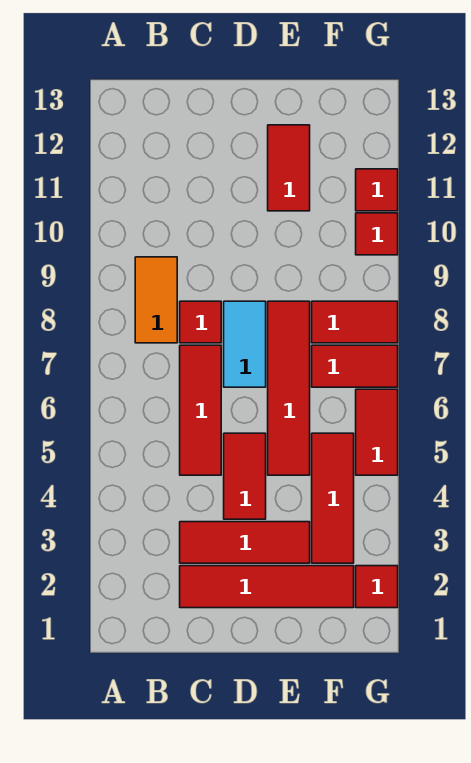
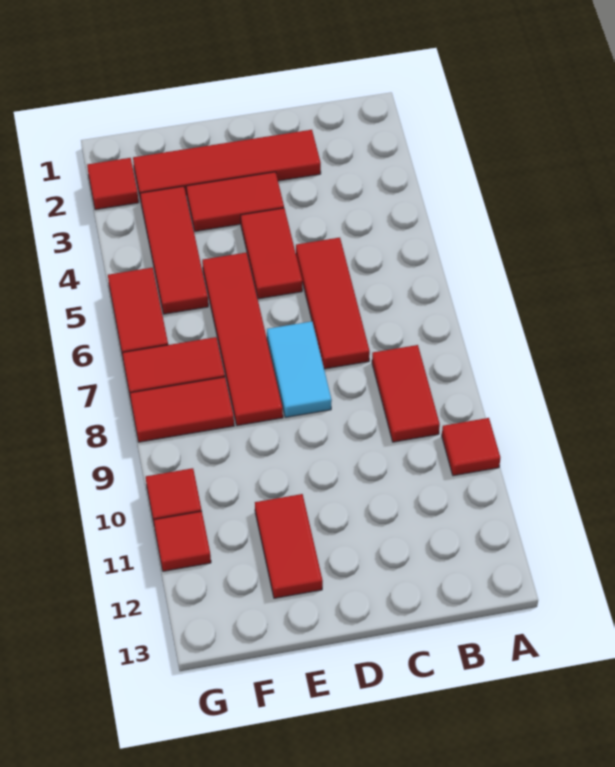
orange 1x2 tile [135,257,177,343] -> red 1x2 tile [372,345,440,442]
red 1x3 tile [180,522,310,563] -> red 1x2 tile [186,172,284,231]
red 1x1 tile [180,301,221,343] -> red 1x1 tile moved to [442,418,500,476]

